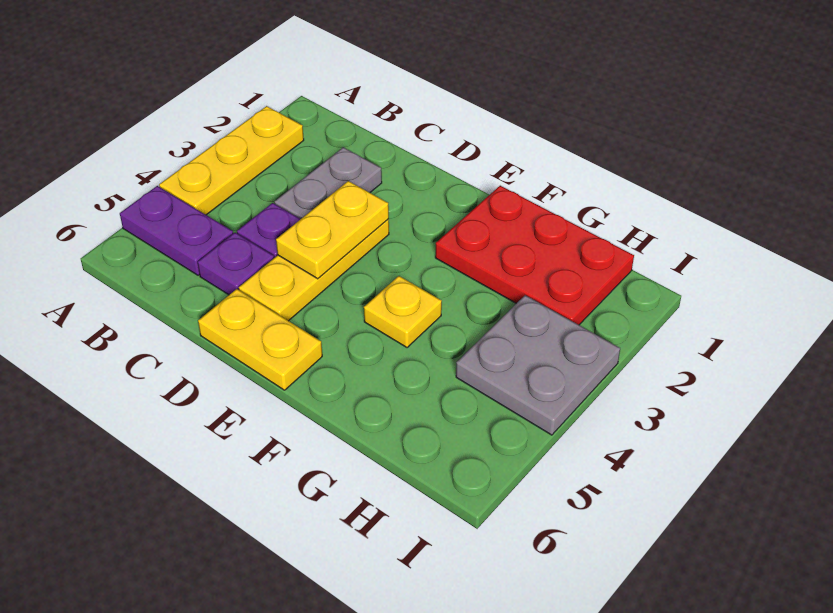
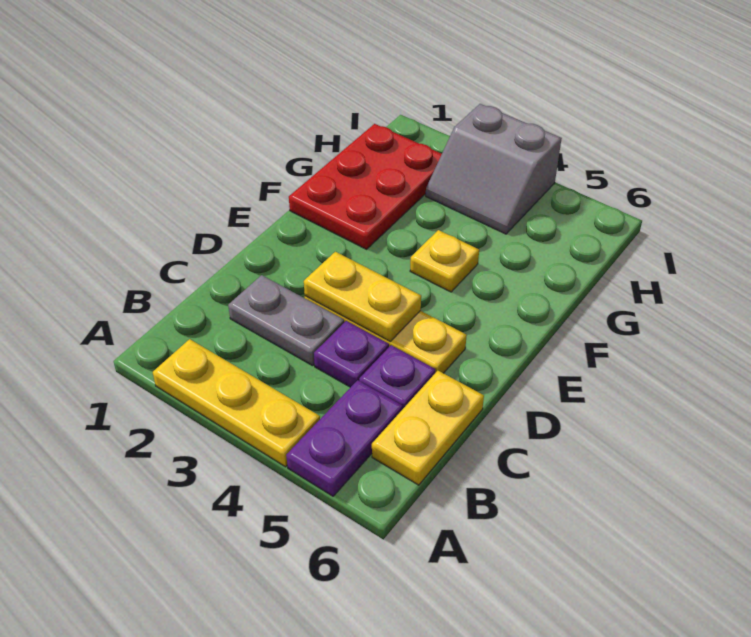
yellow 1x2 plate [198,289,322,390] -> yellow 1x2 plate moved to [372,371,484,485]
grey 2x2 plate [456,295,620,435] -> grey 2x2 slope [426,104,562,234]

